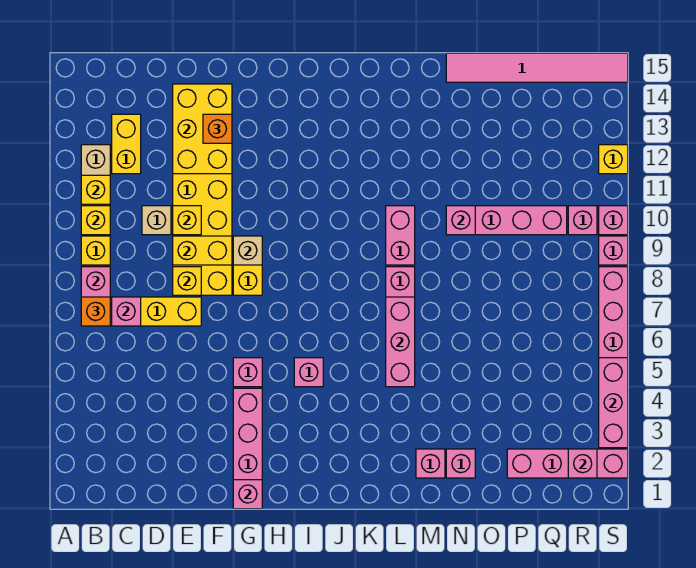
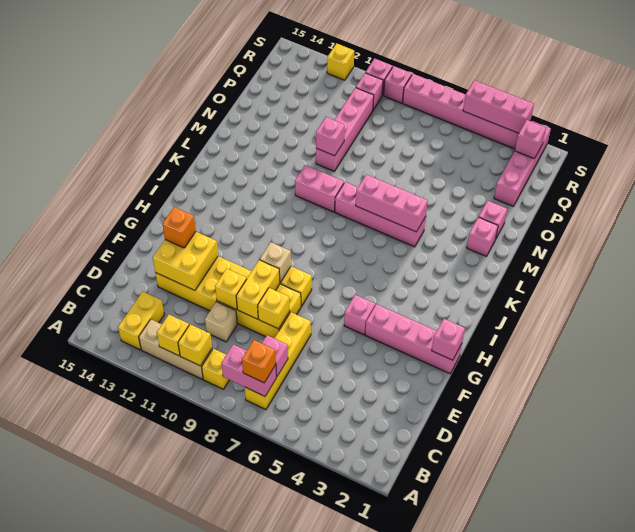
yellow 1x2 brick [112,114,141,174] -> yellow 1x2 brick turned to [118,291,164,350]
yellow 2x3 brick [173,84,232,174] -> yellow 2x2 brick [153,232,218,290]
pink 1x1 brick [294,358,323,387] -> none
pink 1x6 tile [446,53,628,82] -> none

